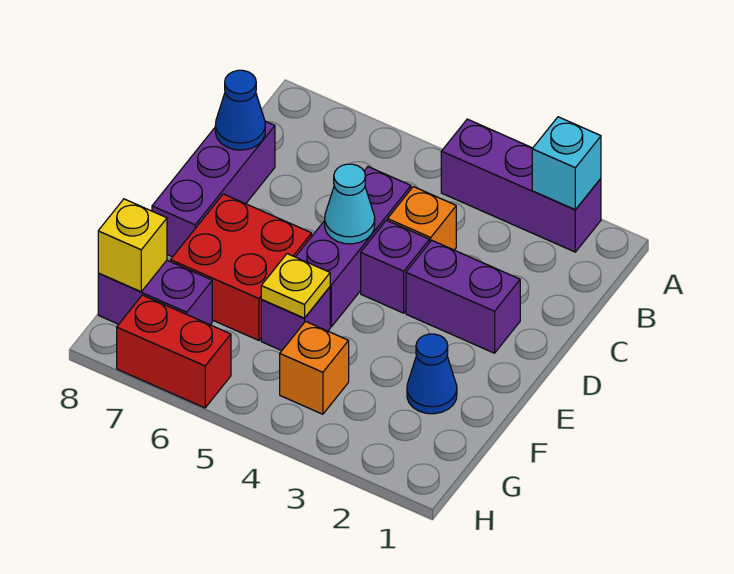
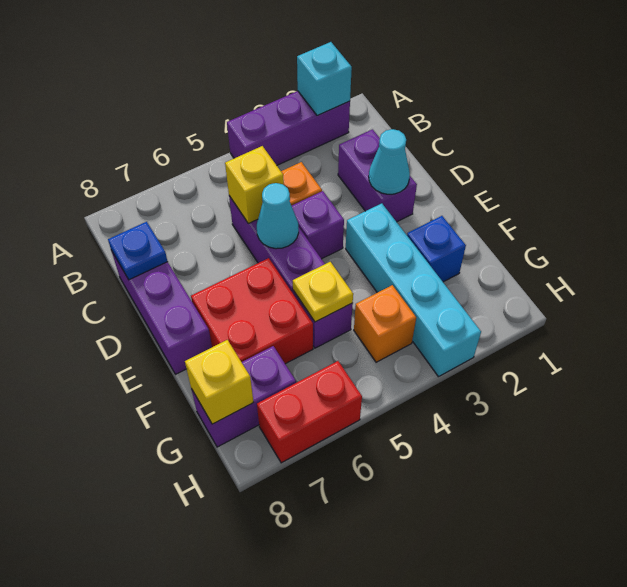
none -> yellow 1x1 brick [225,146,284,223]
blue 1x1 cone [215,70,265,150] -> blue 1x1 plate [108,222,168,280]
purple 1x2 brick [406,240,520,353] -> purple 1x2 brick turned to [338,129,417,222]
none -> cyan 1x1 cone [369,129,410,194]
none -> cyan 1x4 brick [346,203,481,377]
blue 1x1 cone [407,334,457,414] -> blue 1x1 brick [407,216,466,282]

